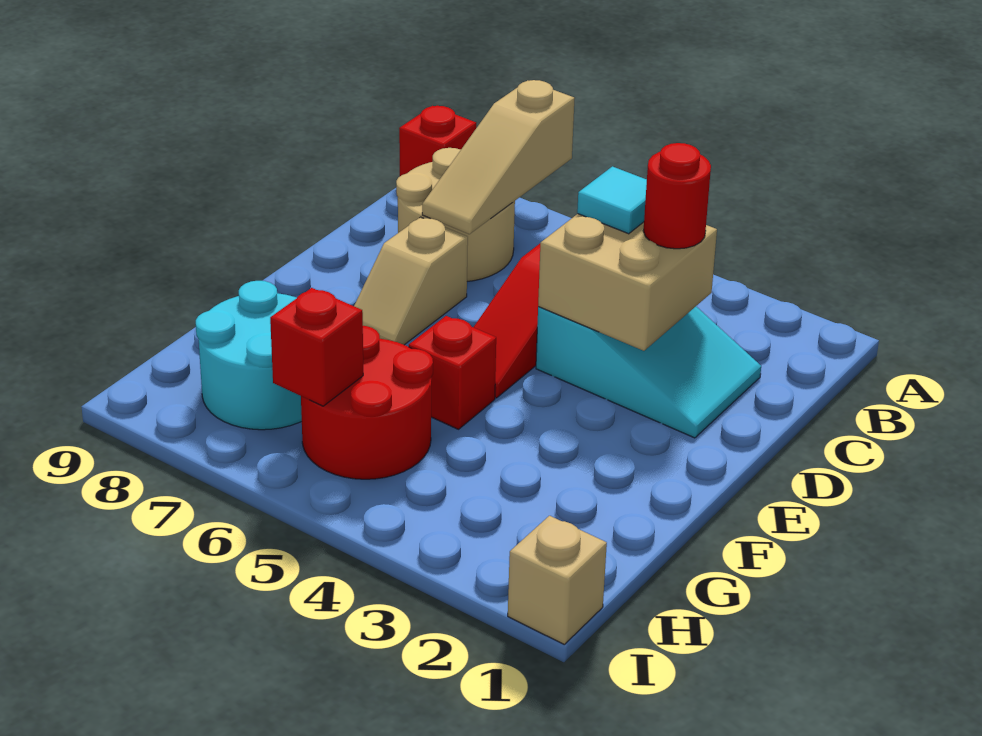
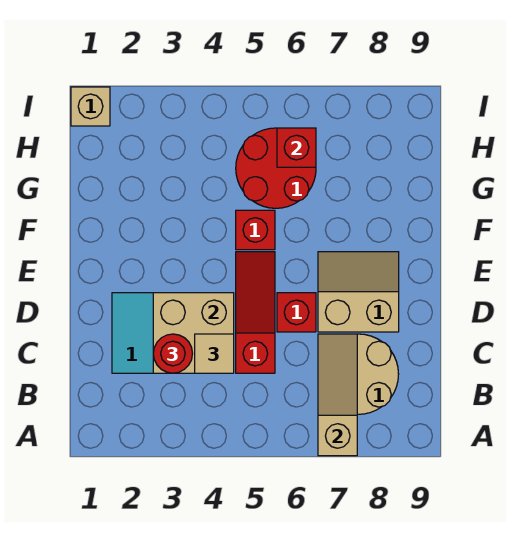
red 1x1 brick [399,106,476,176] -> red 1x1 brick moved to [277,293,316,332]
cyan 1x1 tile [577,166,647,234] -> tan 1x1 tile [195,334,234,373]
tan 1x2 slope [354,217,468,345] -> tan 2x2 slope [318,252,399,332]
cyan 2x2 round brick [196,281,302,430] -> none

